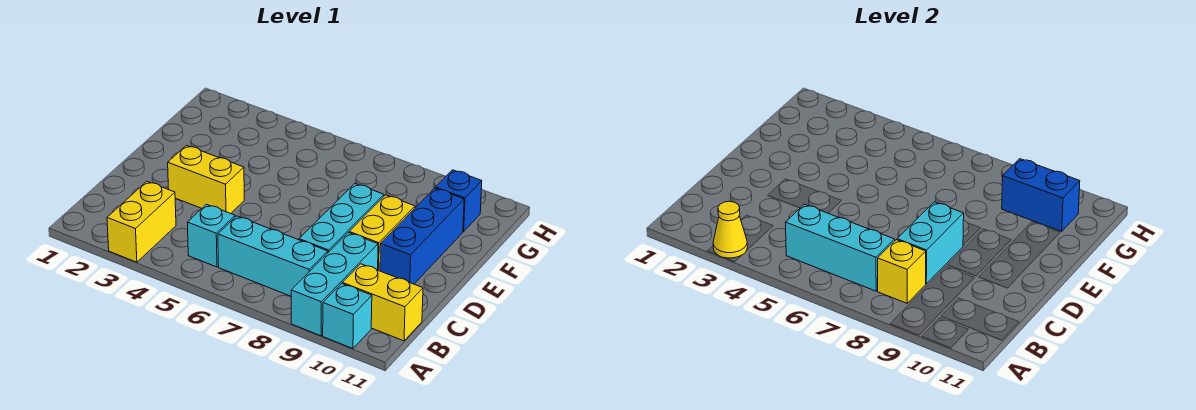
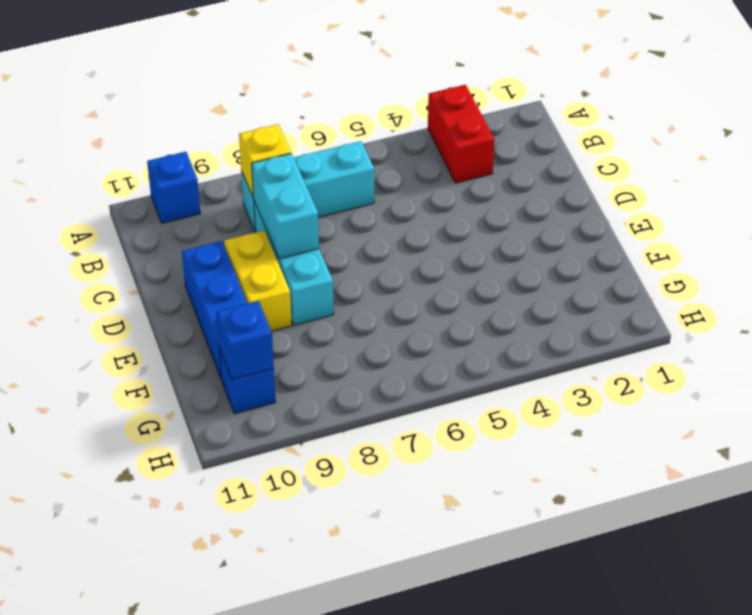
yellow 1x2 brick [107,182,176,262] -> red 1x2 brick [428,85,494,183]
yellow 1x1 cone [713,201,748,258] -> none
cyan 1x3 brick [291,233,378,336] -> none
cyan 1x1 brick [323,284,372,349] -> blue 1x1 brick [147,152,200,223]
cyan 1x1 brick [187,204,235,267] -> none
cyan 1x3 brick [785,204,895,291] -> none
yellow 1x2 brick [342,264,423,341] -> none
yellow 1x2 brick [168,145,244,214] -> none
blue 1x2 brick [1002,159,1080,231] -> blue 1x1 brick [216,301,274,379]

